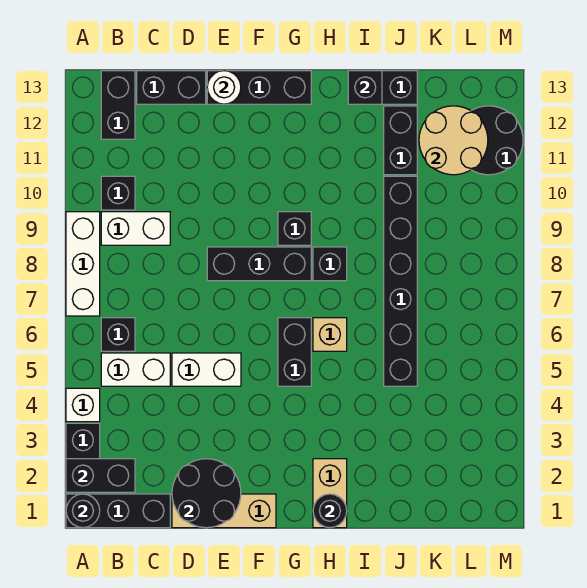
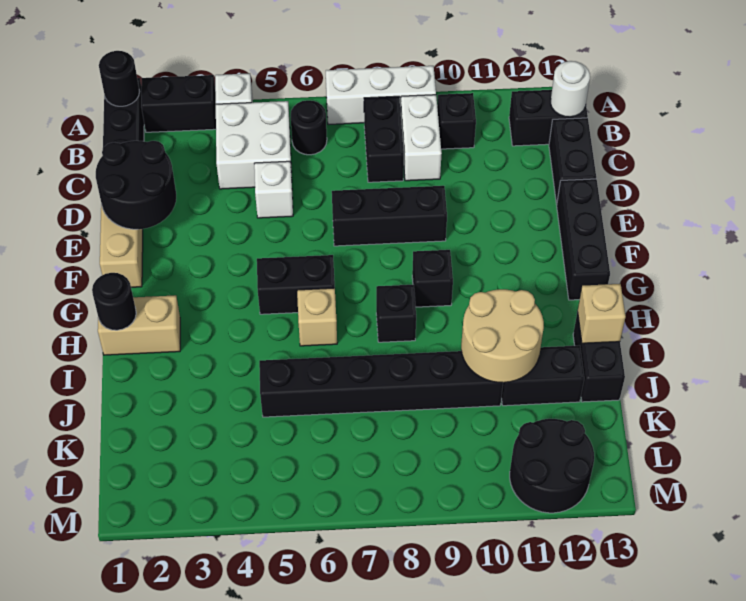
black 1x2 brick [66,459,135,492] -> black 1x2 brick moved to [364,96,404,182]
white 1x2 brick [101,353,170,386] -> white 2x2 brick [216,101,292,189]
black 1x1 brick [101,318,135,351] -> black 1x1 round brick [291,100,327,155]
white 1x2 brick [172,353,241,386] -> white 1x1 brick [254,161,293,218]
black 1x3 brick [207,247,311,281] -> black 1x3 brick turned to [332,186,447,246]
white 1x1 round brick [207,71,241,104] -> white 1x1 round brick moved to [551,61,590,117]
black 1x1 brick [348,71,382,104] -> tan 1x1 brick [578,284,626,343]
tan 2x2 round brick [419,106,488,175] -> tan 2x2 round brick moved to [461,289,544,383]

